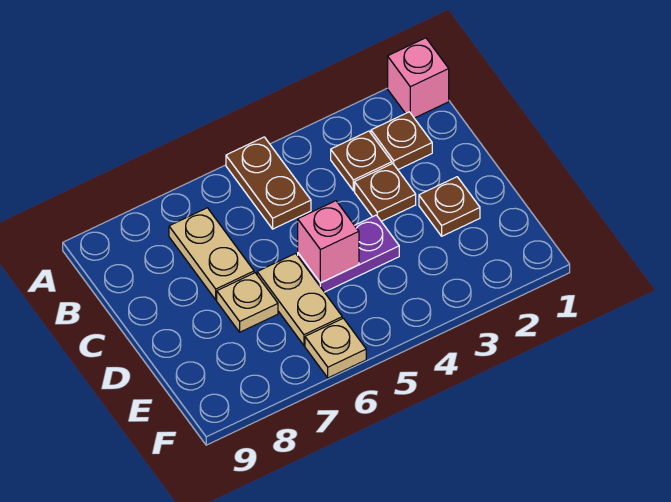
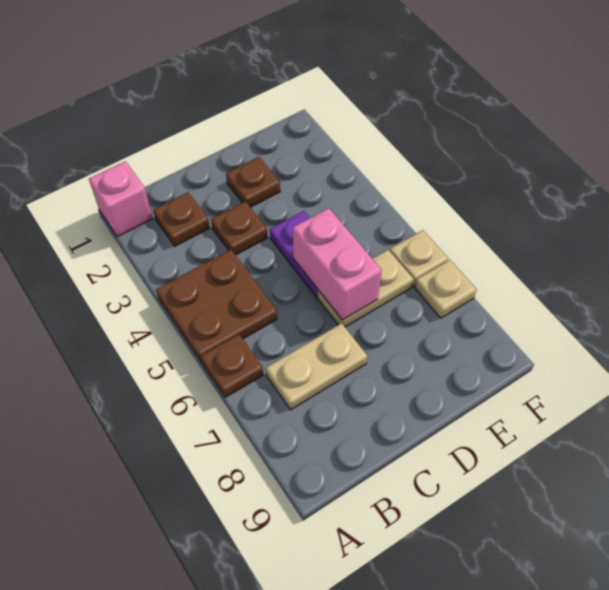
brown 1x2 plate [226,137,311,229] -> brown 2x2 plate [156,250,277,362]
brown 1x1 plate [331,131,392,191] -> brown 1x1 plate moved to [201,334,263,398]
pink 1x1 brick [298,201,359,283] -> pink 1x2 brick [293,208,382,320]
tan 1x1 plate [217,273,278,332] -> tan 1x1 plate moved to [415,260,477,318]

